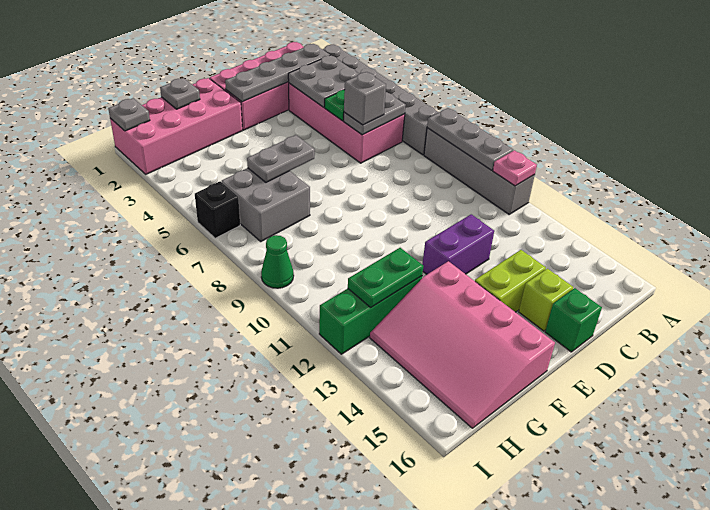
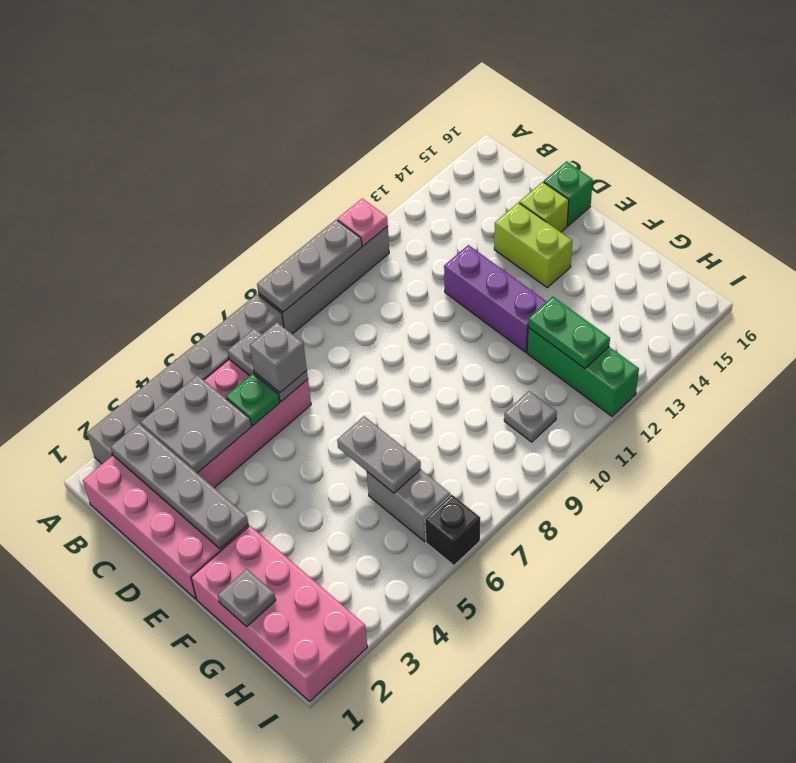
purple 1x2 brick [422,214,494,274] -> purple 1x3 brick [444,245,547,352]
pink 3x4 slope [370,261,555,428] -> none
grey 2x2 brick [222,168,310,241] -> grey 1x2 brick [367,470,450,541]
grey 1x1 plate [108,98,150,131] -> grey 1x1 plate moved to [504,391,557,442]
green 1x1 cone [261,235,294,288] -> none

